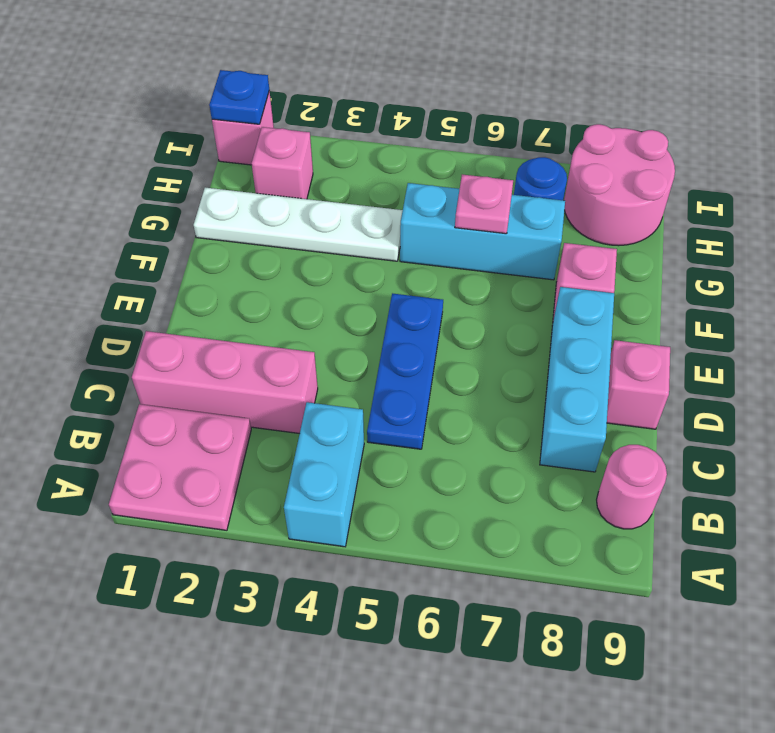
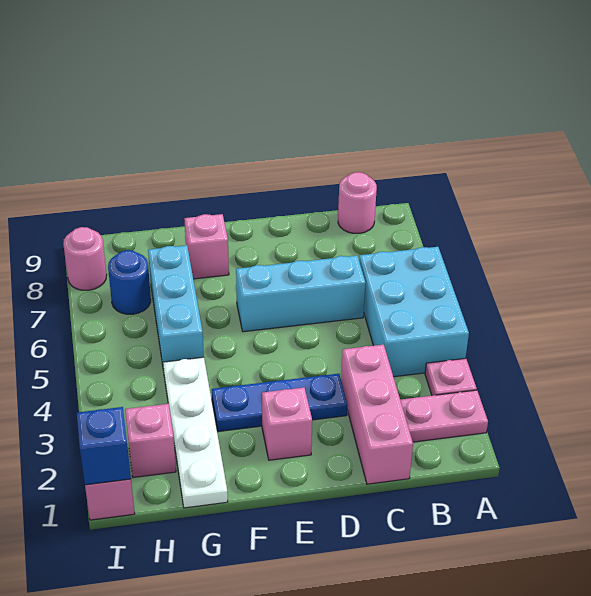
pink 2x2 plate [109,404,251,530] -> pink 1x2 plate [400,390,488,442]
cyan 1x2 brick [284,402,364,547] -> cyan 2x3 brick [359,247,469,377]
blue 1x3 plate [367,293,443,449] -> blue 1x3 plate moved to [212,374,347,432]
cyan 1x3 brick [540,287,614,472] -> cyan 1x3 brick moved to [236,256,365,332]
pink 1x1 brick [607,340,670,429] -> pink 1x1 brick moved to [262,387,312,460]
pink 1x1 plate [455,175,513,234] -> pink 1x1 plate moved to [425,358,477,396]
pink 2x2 round brick [564,124,675,246] -> pink 1x1 round brick [63,227,107,290]
blue 1x1 plate [209,70,269,124] -> blue 1x1 brick [77,407,131,485]

